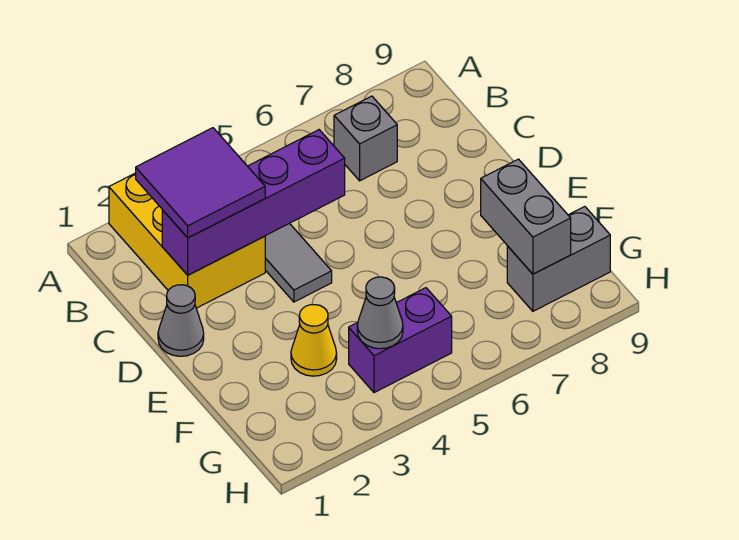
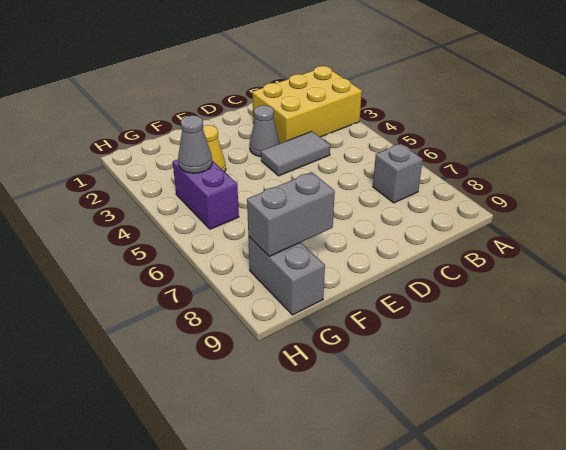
purple 2x2 tile [136,128,265,238] -> none
purple 1x4 brick [162,130,345,275] -> none
grey 1x1 cone [158,285,204,356] -> grey 1x1 cone moved to [250,105,280,157]

